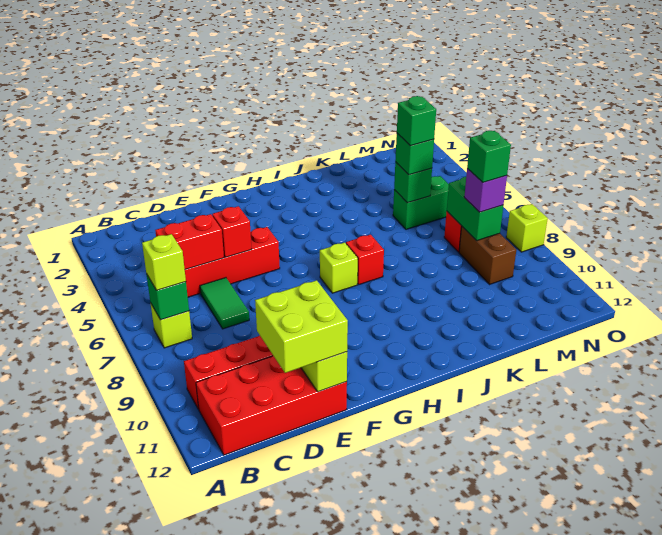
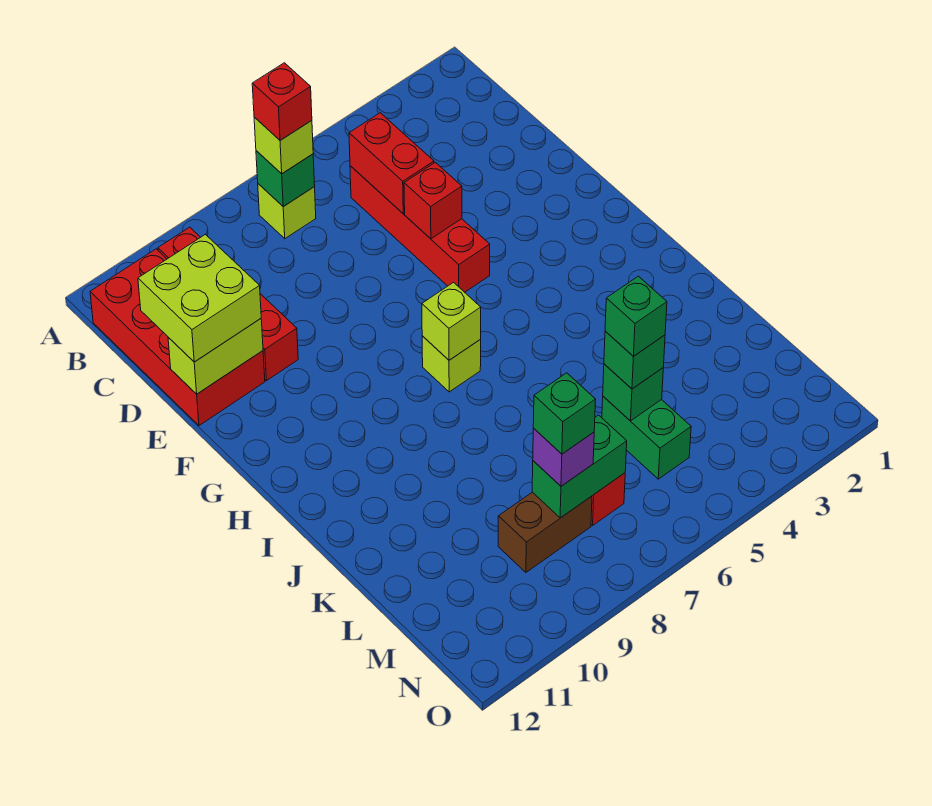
green 1x2 tile [200,278,249,329] -> none
red 1x1 brick [346,234,384,284] -> red 1x1 brick moved to [252,63,312,140]
lime 1x1 brick [506,204,548,252] -> lime 1x1 brick moved to [422,282,481,360]

